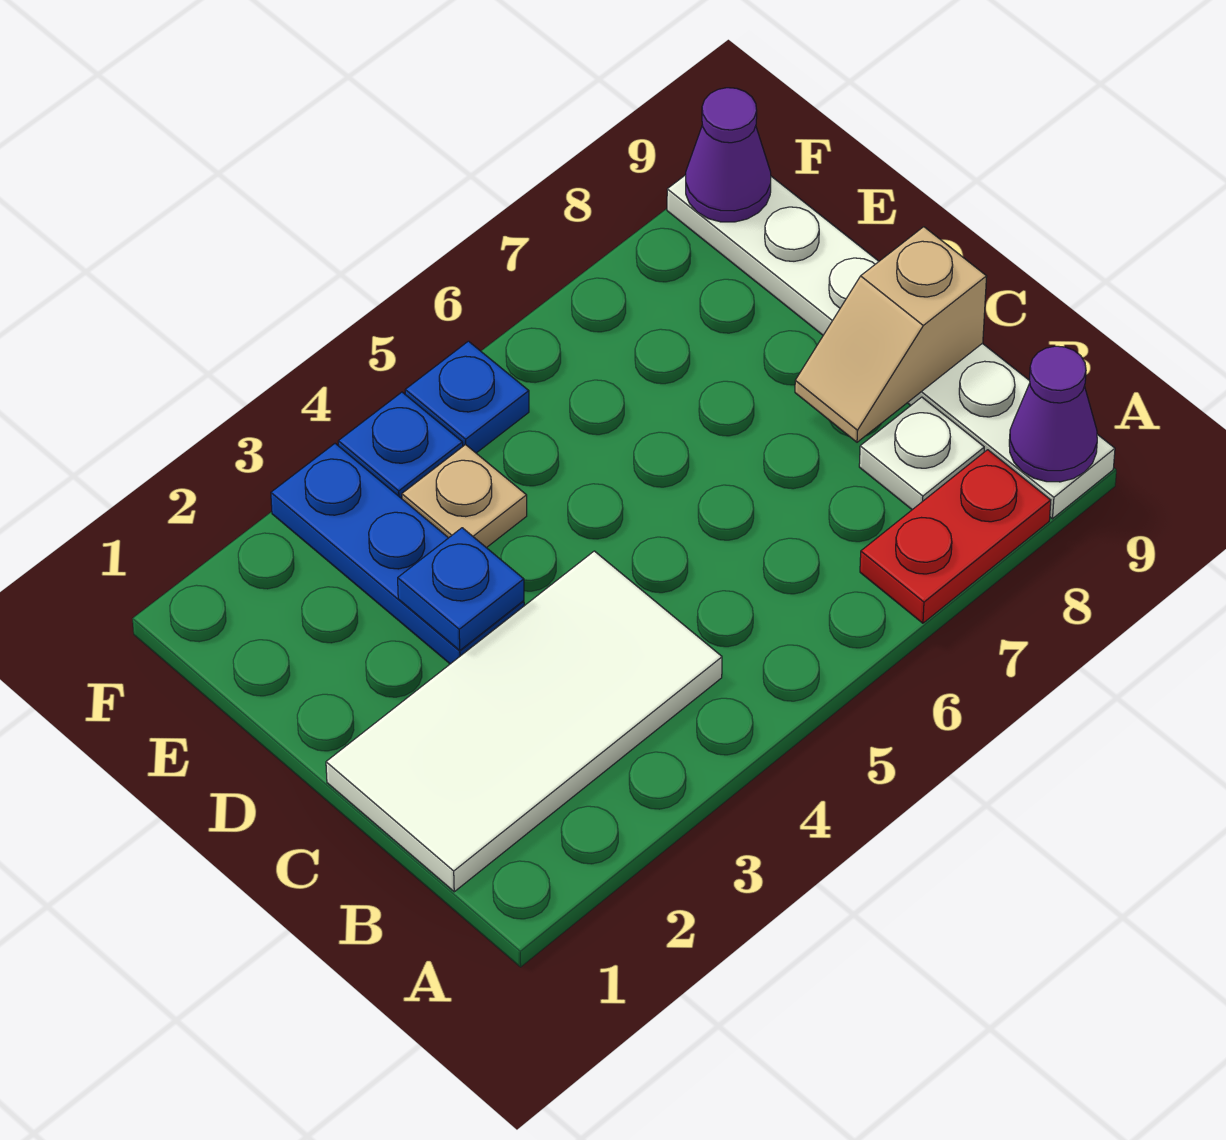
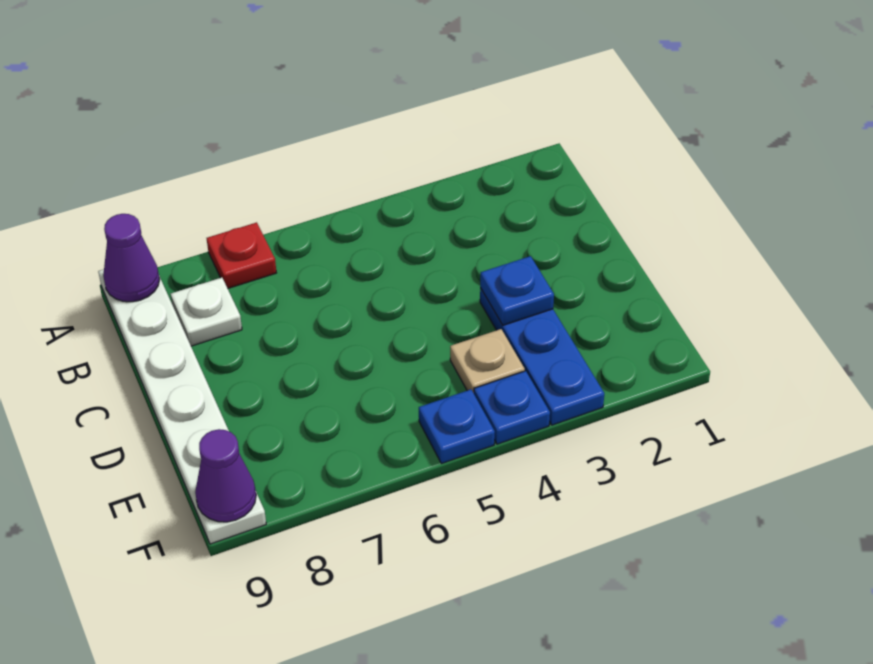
red 1x2 plate [860,450,1051,623] -> red 1x1 plate [207,222,276,288]
white 2x4 tile [326,551,722,892] -> none
tan 1x2 slope [795,227,987,442] -> none

